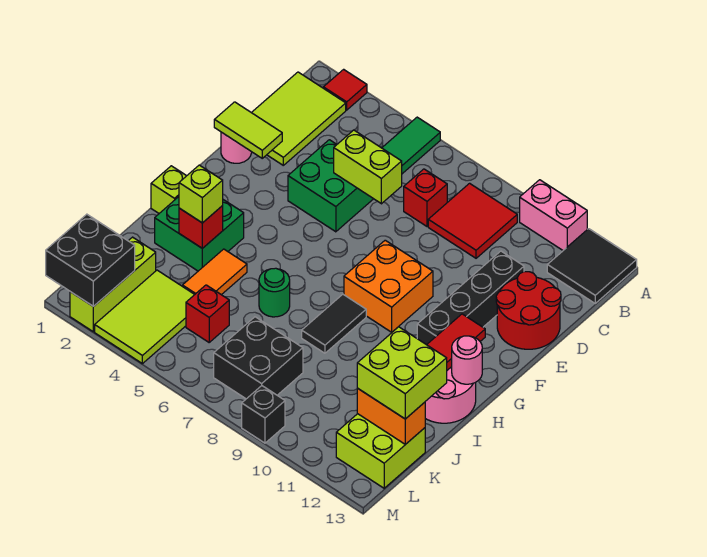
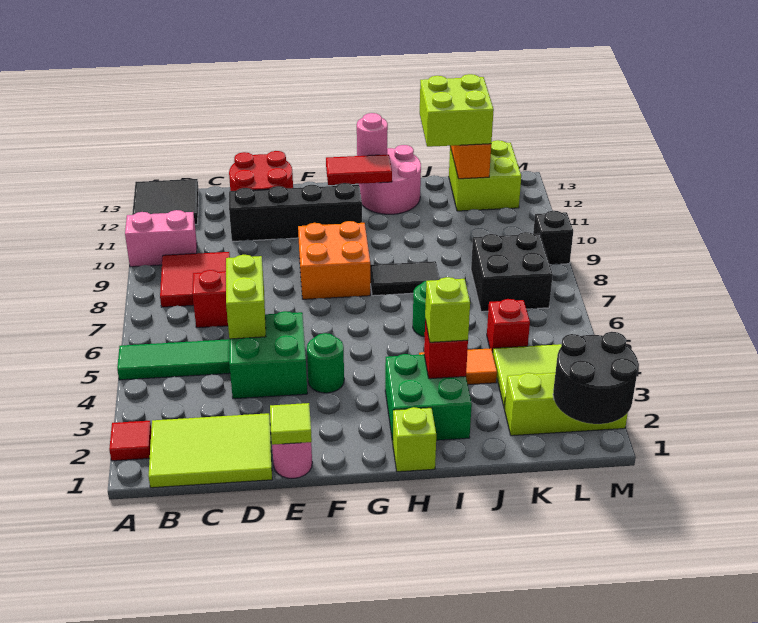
pink 1x2 brick [520,180,587,250] -> pink 1x2 brick turned to [125,210,197,267]
lime 1x2 tile [214,102,282,158] -> lime 1x1 tile [270,403,312,445]
none -> green 1x1 round brick [307,333,344,393]
black 2x2 brick [46,214,135,306] -> black 2x2 round brick [553,332,638,424]

